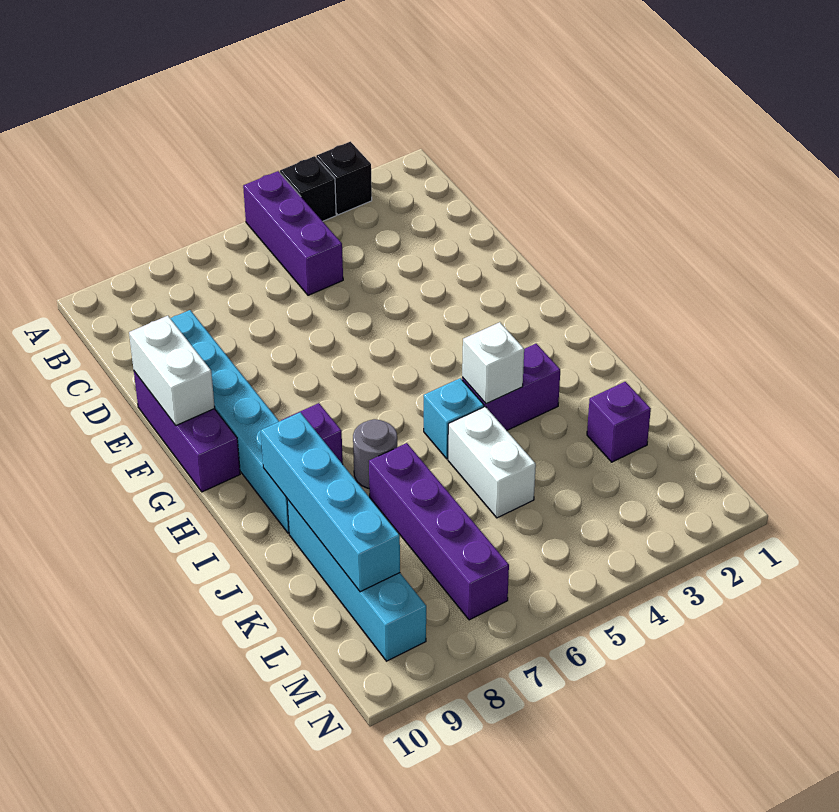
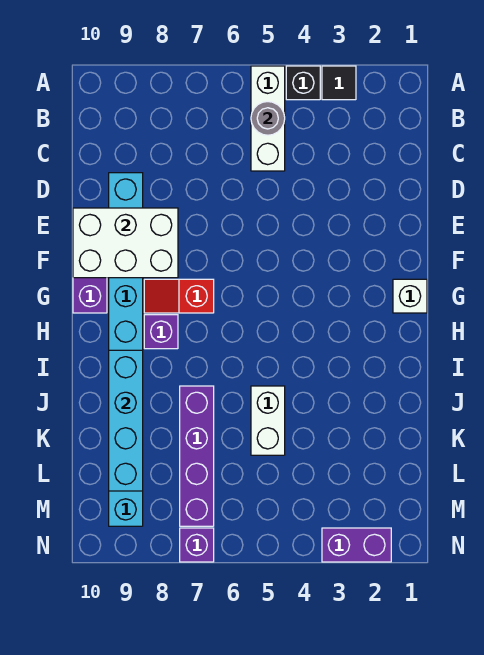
black 1x1 brick [316,142,372,215] -> black 1x1 tile [322,66,356,100]
purple 1x3 brick [243,171,343,295] -> white 1x3 brick [251,66,285,171]
white 1x2 brick [129,316,215,425] -> white 2x3 brick [73,208,178,278]
none -> red 1x2 slope [144,279,214,313]
purple 1x2 brick [462,344,560,430] -> purple 1x2 brick moved to [322,528,391,562]
white 1x1 brick [462,322,524,404] -> white 1x1 brick moved to [393,279,427,313]
cyan 1x1 brick [424,378,484,459] -> none
grey 1x1 round brick [353,419,397,488] -> grey 1x1 round brick moved to [251,102,285,135]
purple 1x1 brick [587,382,651,462] -> purple 1x1 brick moved to [180,528,214,562]

